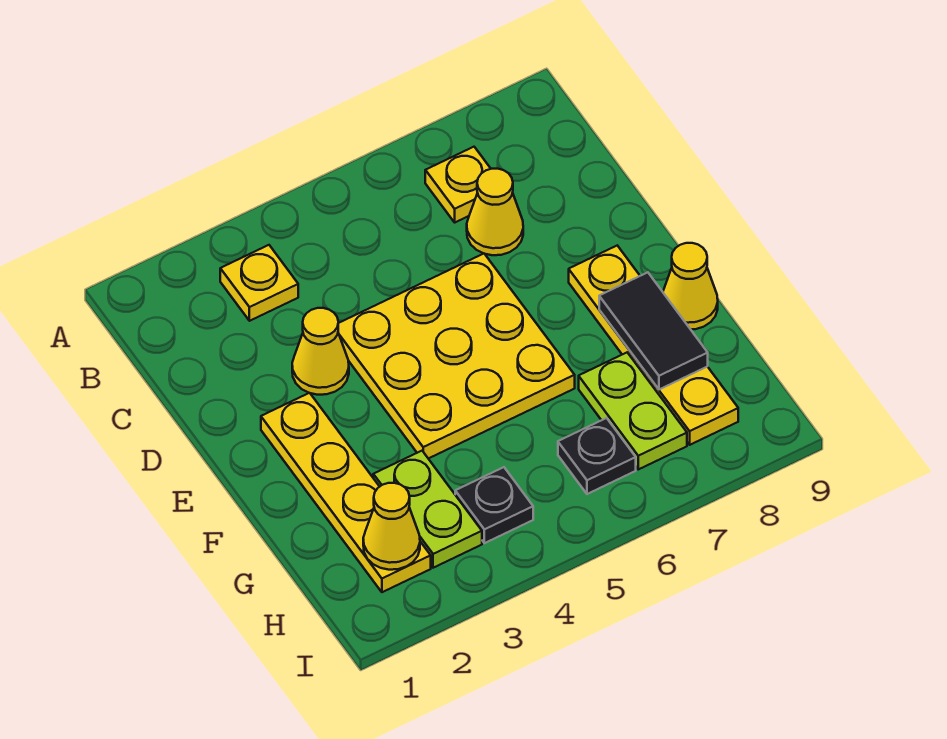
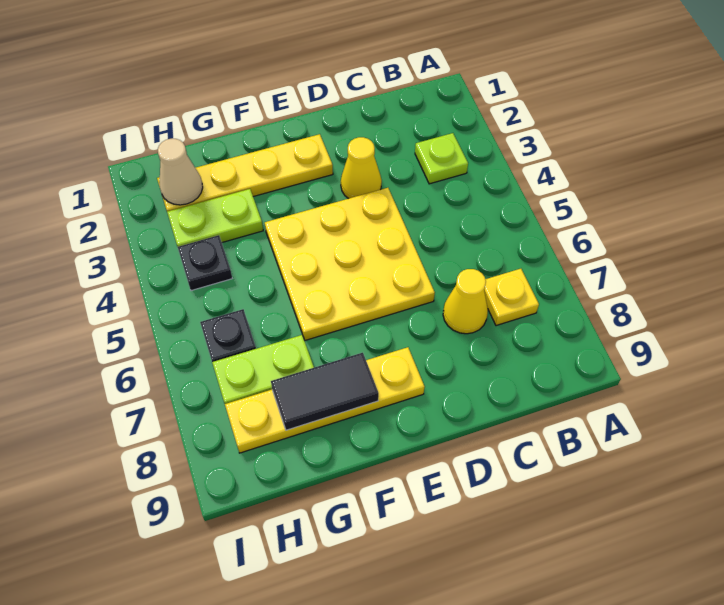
yellow 1x1 plate [220,245,298,321] -> lime 1x1 plate [415,133,468,184]
yellow 1x1 cone [663,243,718,329] -> none
yellow 1x1 cone [363,483,420,570] -> tan 1x1 cone [158,139,203,205]

